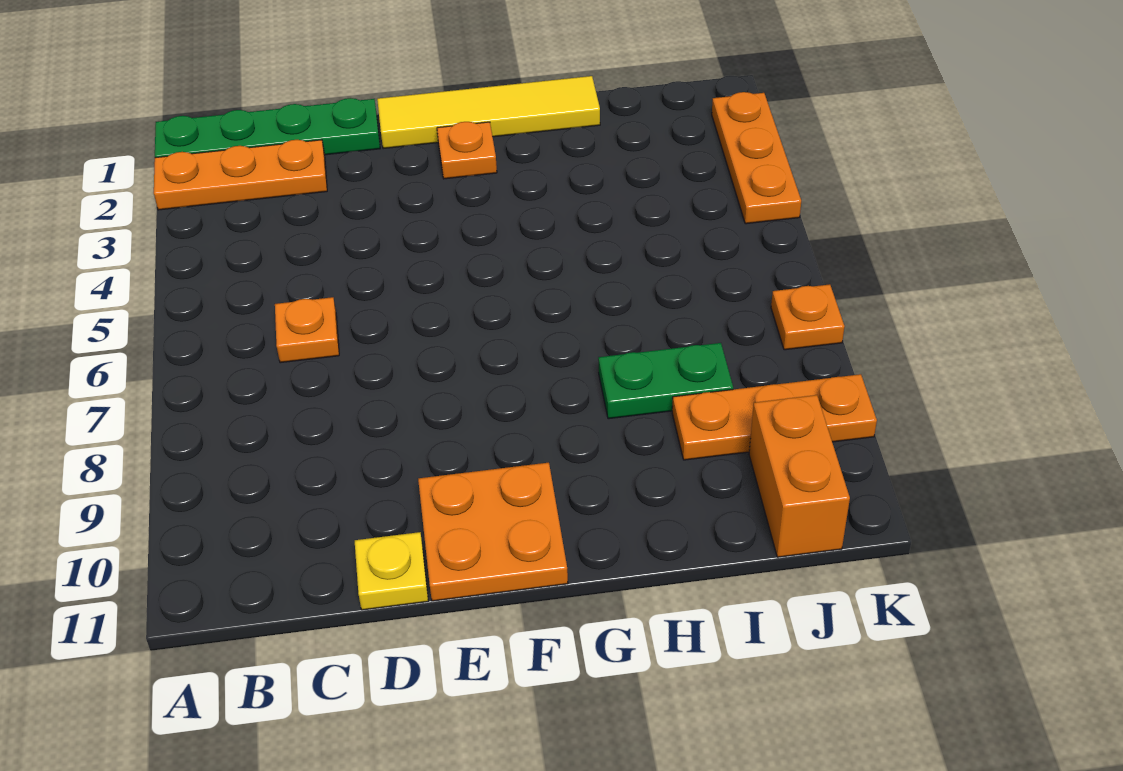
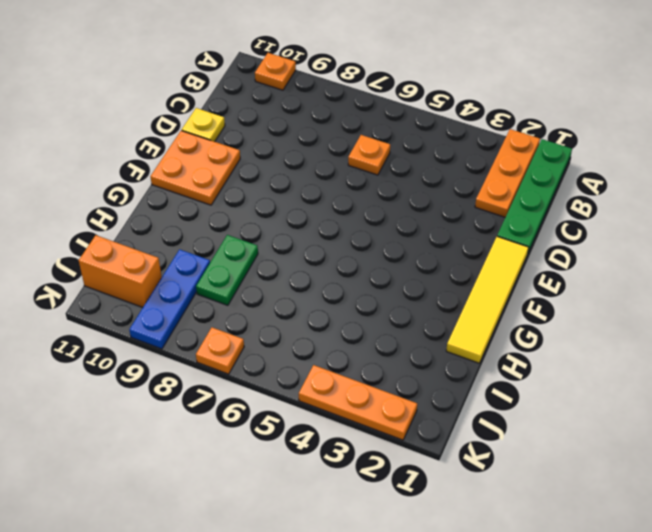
orange 1x1 plate [437,122,497,179] -> orange 1x1 plate moved to [255,53,296,90]
orange 1x3 plate [672,374,877,460] -> blue 1x3 plate [129,249,210,349]

